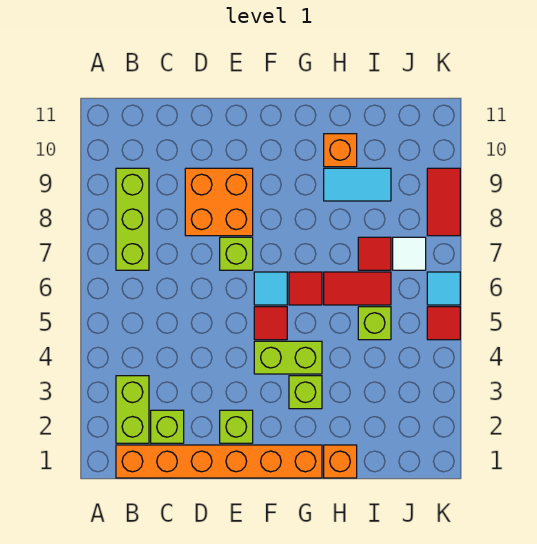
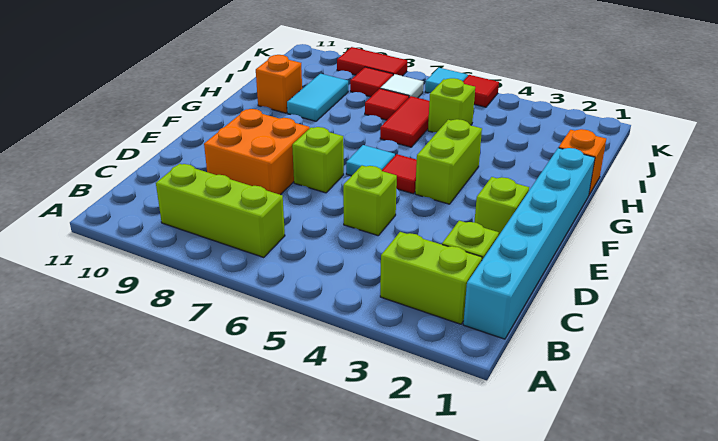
orange 1x6 brick [116,445,322,478] -> cyan 1x6 brick [463,148,595,339]
lime 1x1 brick [289,376,322,409] -> lime 1x1 brick moved to [343,166,397,236]
red 1x1 tile [289,272,322,305] -> red 1x1 tile moved to [350,67,393,97]

